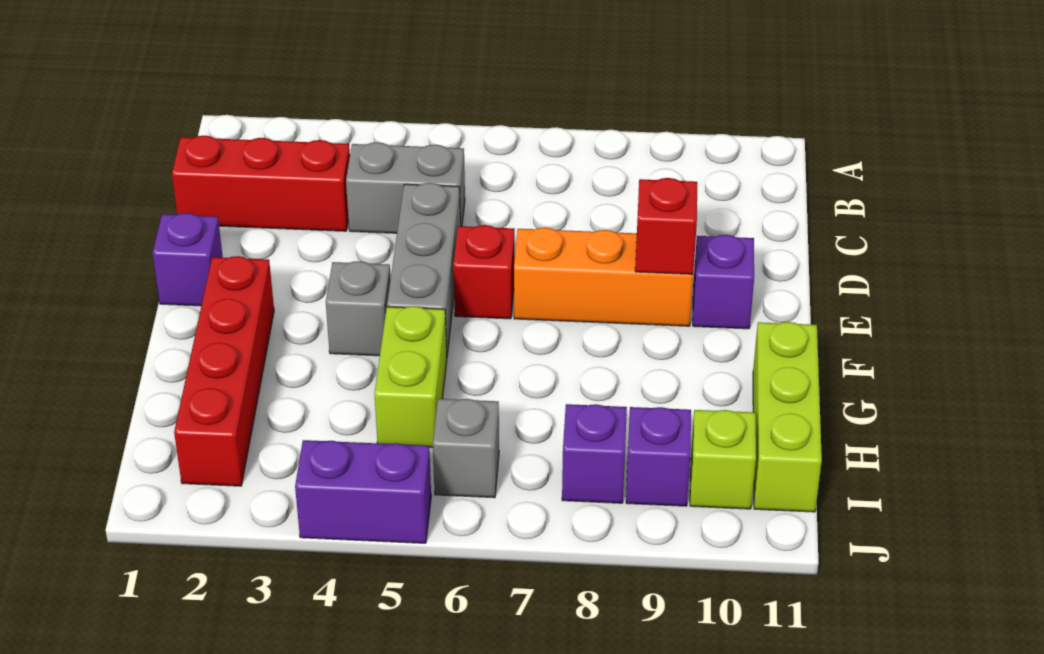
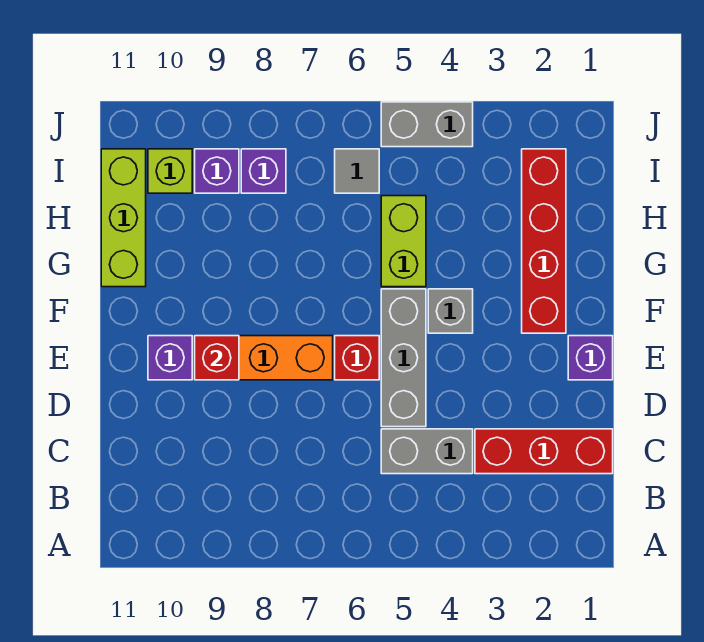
grey 1x1 brick [433,399,499,498] -> grey 1x1 tile [335,149,379,193]
purple 1x2 brick [295,440,431,543] -> grey 1x2 brick [381,102,473,147]

